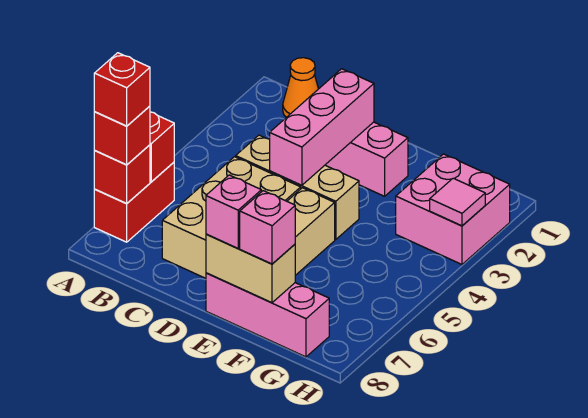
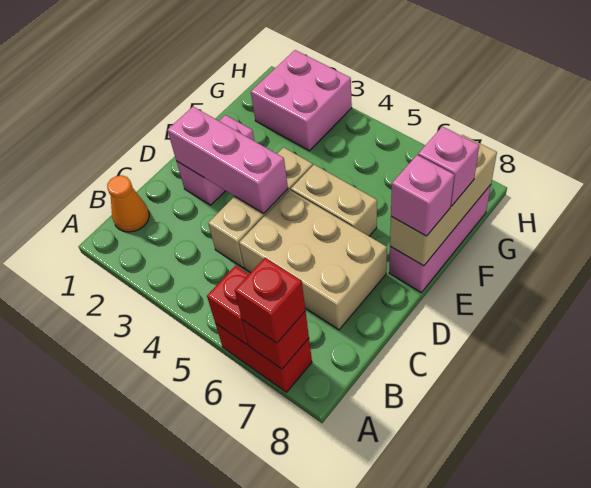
red 1x1 brick [94,53,150,126] -> none
tan 1x2 brick [206,234,295,303] -> tan 1x3 brick [390,135,497,266]
pink 1x1 tile [430,178,485,226] -> none

